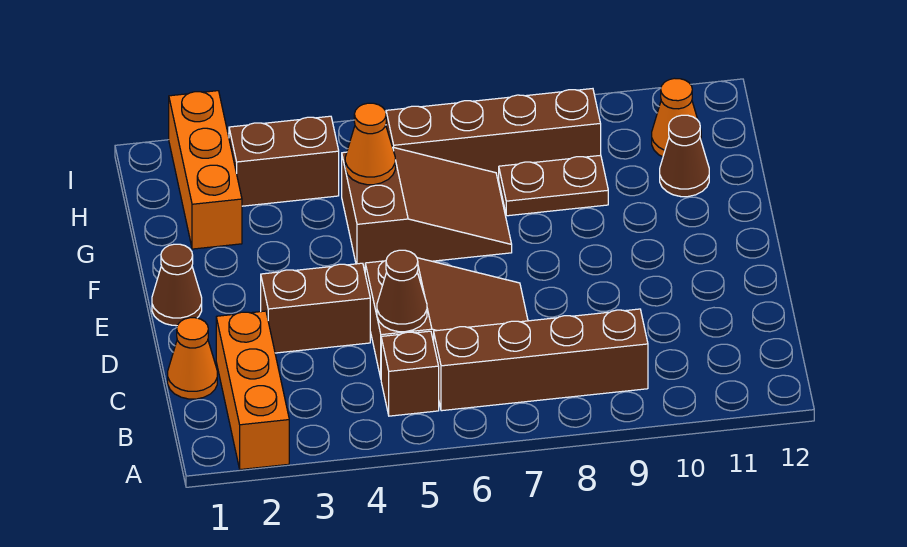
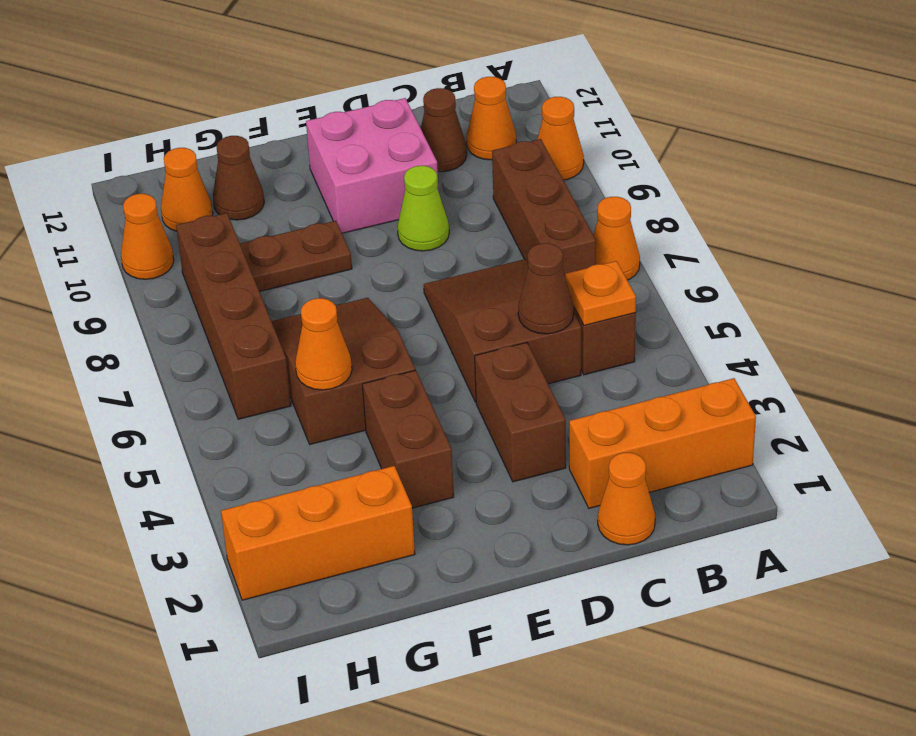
none -> orange 1x1 cone [593,197,640,280]
none -> orange 1x1 cone [537,97,584,180]
none -> orange 1x1 plate [565,261,636,325]
brown 1x4 brick [434,309,648,411] -> brown 1x3 brick [492,139,596,275]
none -> orange 1x1 cone [466,77,516,160]
none -> lime 1x1 cone [397,166,449,251]
none -> pink 2x2 brick [306,98,438,233]
brown 1x1 cone [152,244,202,326] -> brown 1x1 cone moved to [421,88,467,172]
brown 1x2 plate [499,155,608,216] -> brown 1x2 plate turned to [240,221,352,292]
brown 1x2 brick [229,116,339,206] -> brown 1x2 brick moved to [362,370,454,508]
none -> orange 1x1 cone [121,194,174,279]

